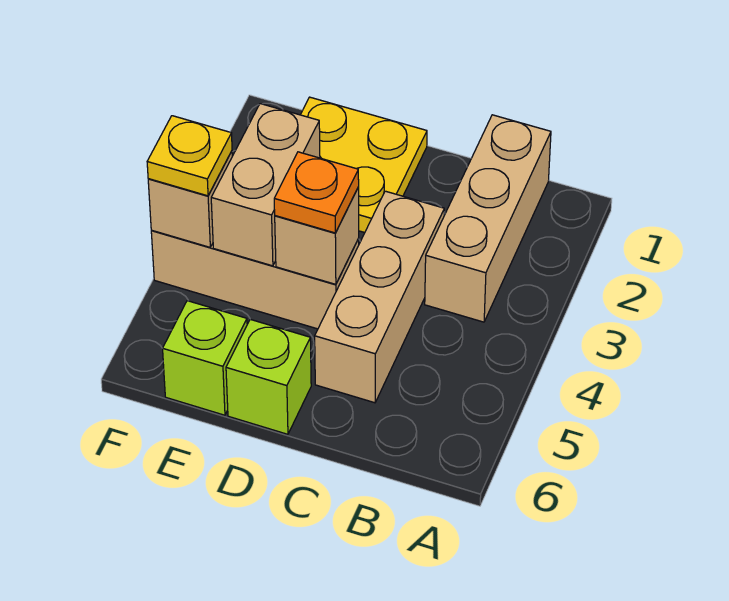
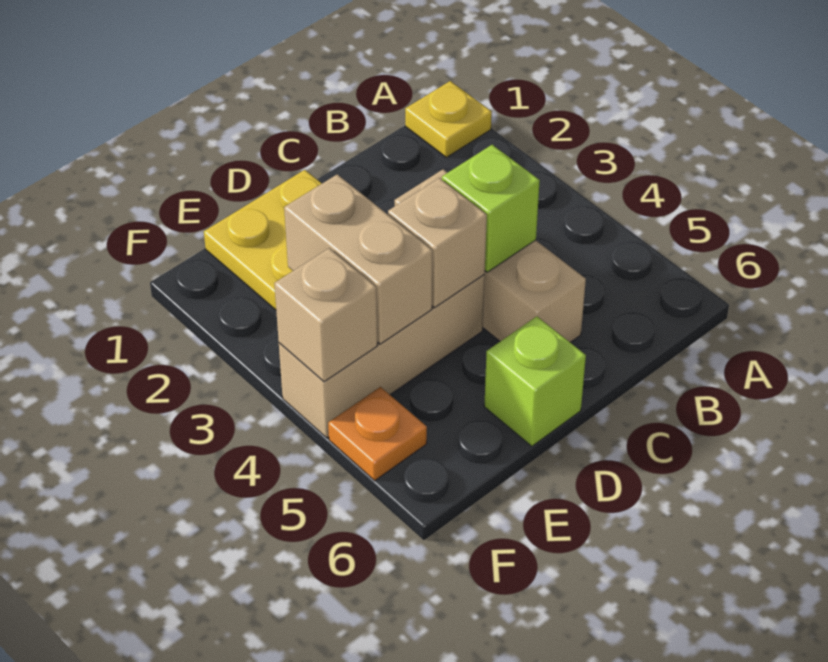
tan 1x3 brick [425,115,551,322] -> none
orange 1x1 plate [274,152,359,233] -> orange 1x1 plate moved to [328,387,427,481]
lime 1x1 brick [163,301,247,415] -> lime 1x1 brick moved to [442,145,540,272]
yellow 1x1 plate [147,116,232,196] -> yellow 1x1 plate moved to [405,81,492,157]

